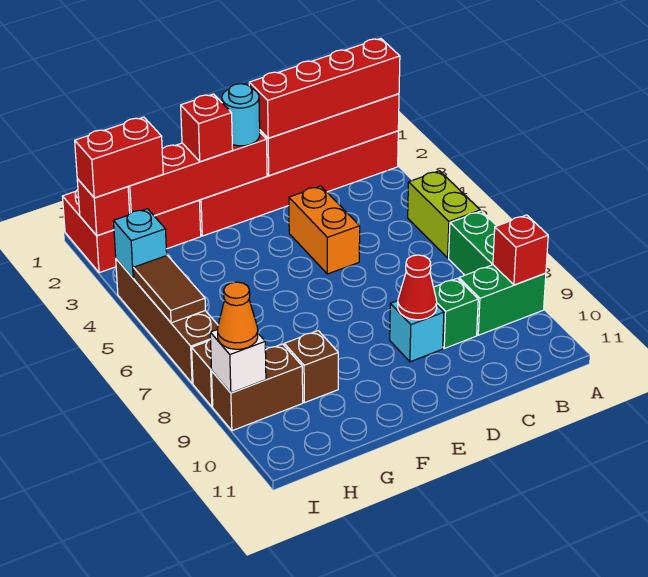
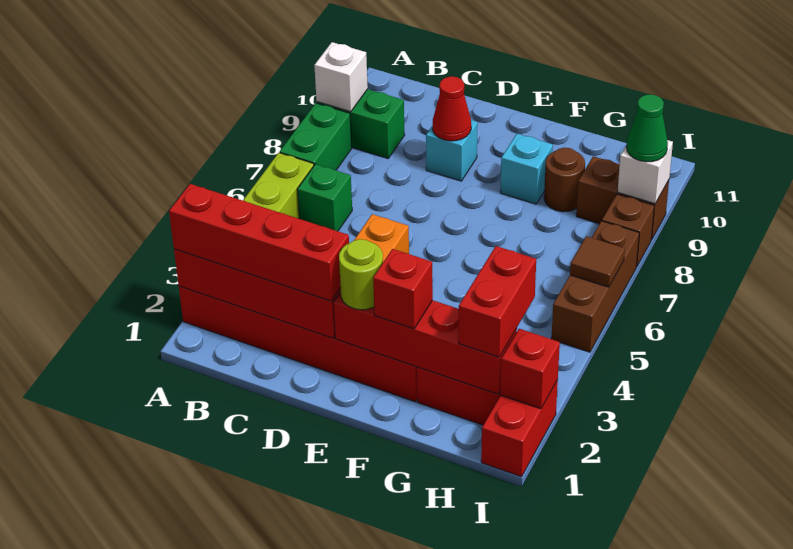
red 1x1 brick [493,215,548,285] -> white 1x1 brick [314,42,368,112]
green 1x1 brick [434,278,478,348] -> green 1x1 brick moved to [297,164,352,231]
cyan 1x1 round brick [222,84,260,146] -> lime 1x1 round brick [339,239,383,310]
brown 1x1 brick [284,331,338,403] -> brown 1x1 round brick [544,148,585,212]
red 1x2 brick [75,117,163,198] -> red 1x2 brick turned to [459,246,536,357]
brown 1x4 brick [116,259,218,383] -> brown 1x3 brick [551,221,639,352]
cyan 1x1 brick [114,209,167,278] -> cyan 1x1 brick moved to [500,134,553,204]
brown 1x2 tile [134,255,205,323] -> brown 1x1 tile [570,236,625,287]
orange 1x1 cone [217,282,258,349] -> green 1x1 cone [626,94,668,162]

